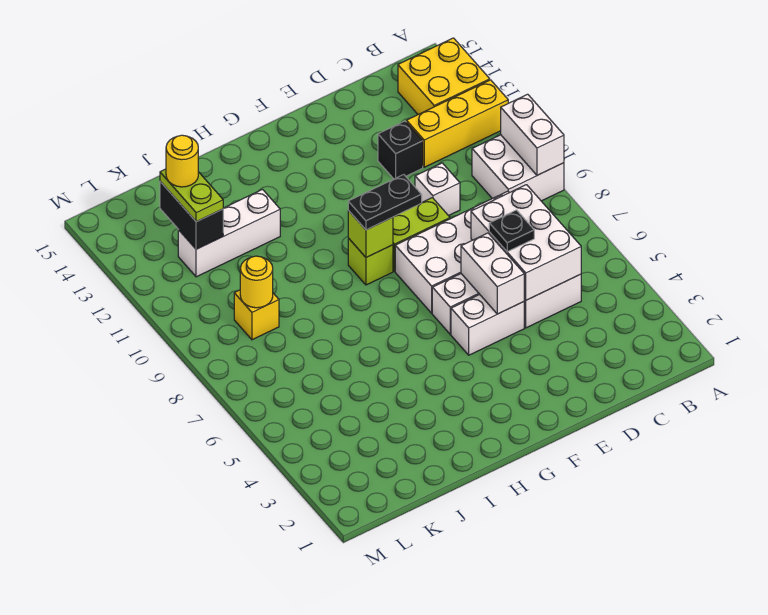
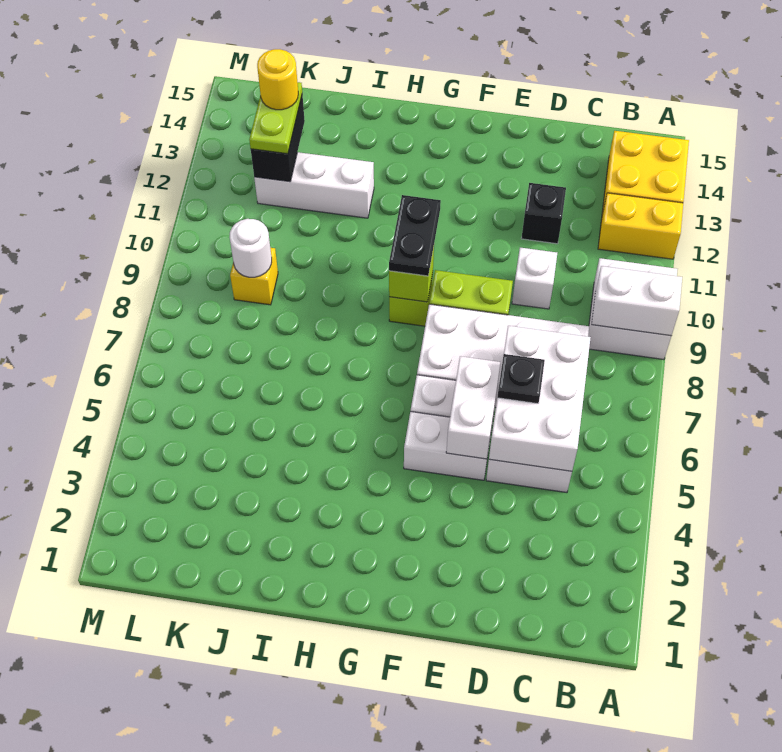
white 1x2 brick [501,94,564,175] -> white 1x2 brick turned to [592,266,682,336]
yellow 1x3 brick [406,80,508,167] -> yellow 1x2 brick [598,193,683,259]
black 1x2 plate [348,175,422,230] -> black 1x2 plate turned to [389,195,441,276]
yellow 1x1 round brick [240,256,273,308] -> white 1x1 round brick [229,219,272,277]

